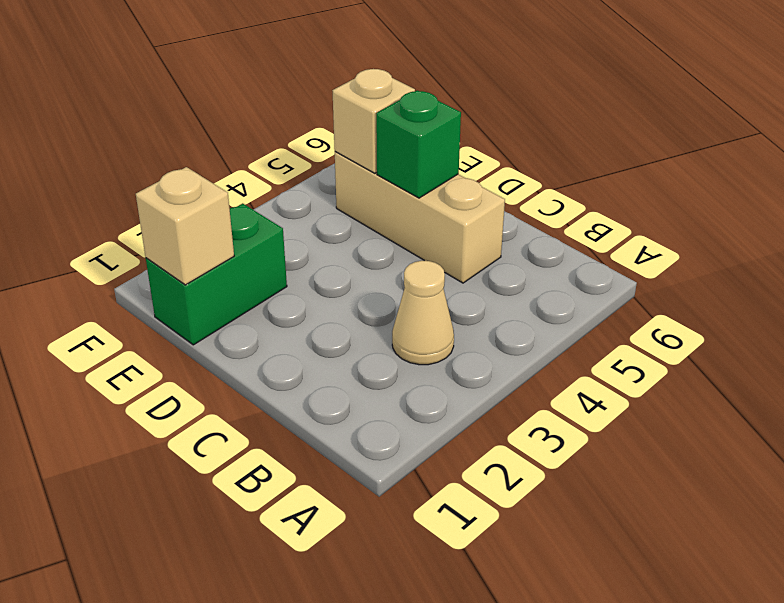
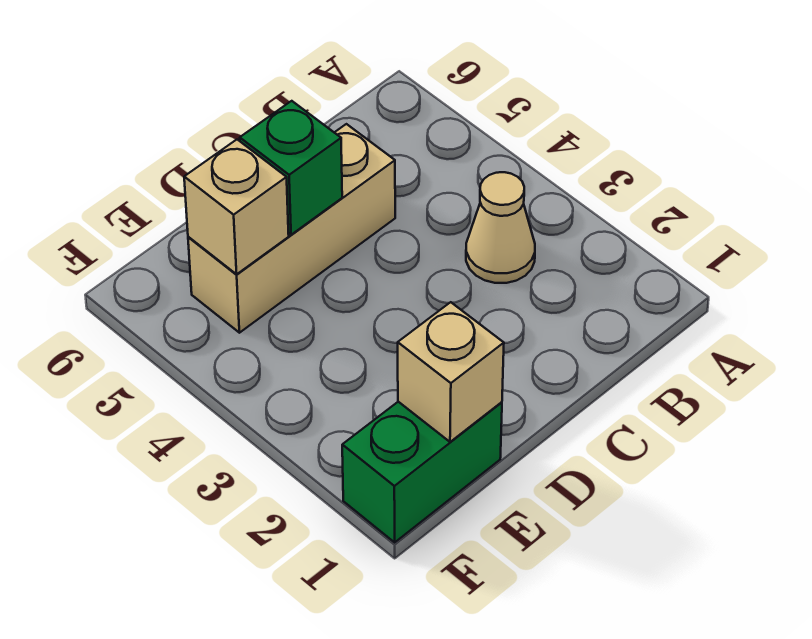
green 1x2 brick [146,203,287,345] -> green 1x2 brick turned to [342,402,502,542]

